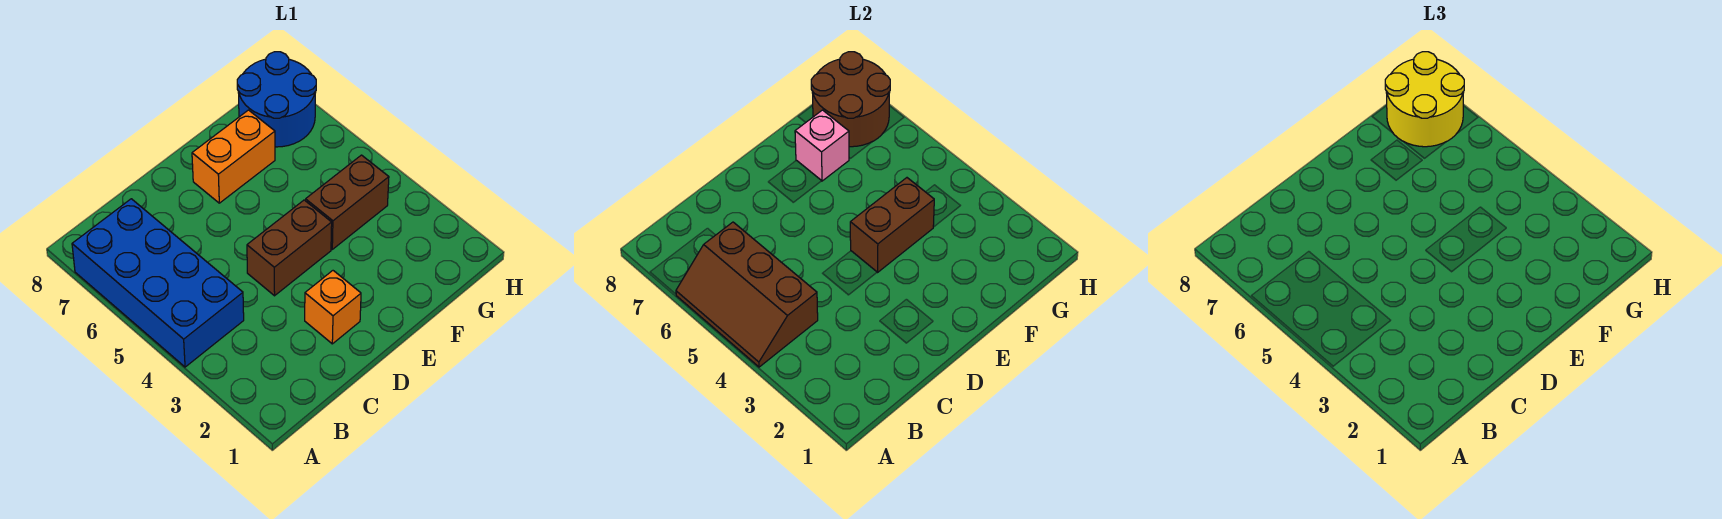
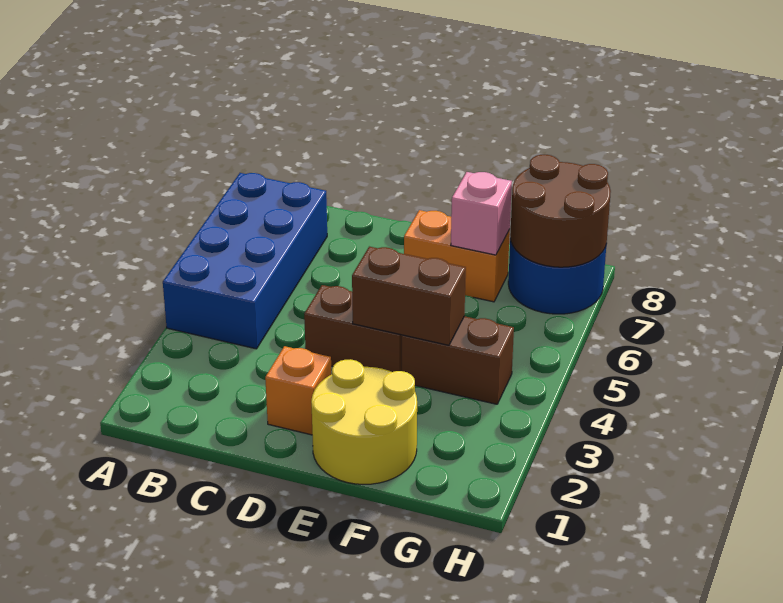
brown 2x3 slope [676,222,818,367] -> none
yellow 2x2 round brick [1385,52,1464,147] -> yellow 2x2 round brick moved to [311,359,417,484]

